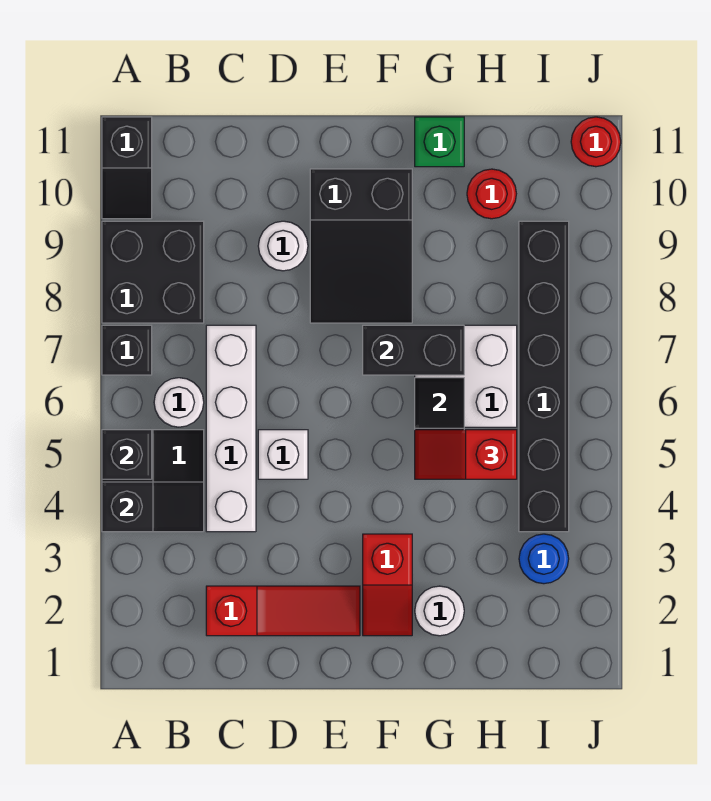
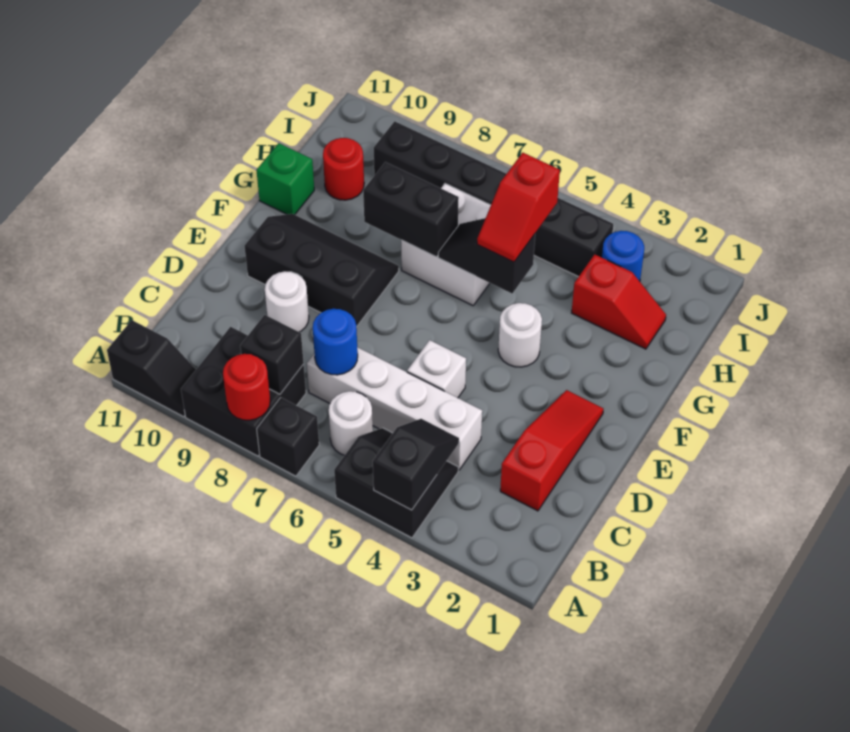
black 1x1 brick [102,430,152,479] -> black 1x1 brick moved to [240,315,304,394]
none -> blue 1x1 round brick [313,309,358,375]
black 2x3 slope [310,169,412,323] -> black 2x3 slope turned to [244,214,399,327]
red 1x2 slope [363,534,412,636] -> red 1x2 slope moved to [572,254,666,349]
black 1x2 brick [363,325,464,375] -> black 1x2 brick turned to [363,162,459,257]
white 1x1 round brick [415,586,464,636] -> white 1x1 round brick moved to [498,303,542,367]
red 1x1 round brick [571,117,621,167] -> red 1x1 round brick moved to [223,354,270,420]

